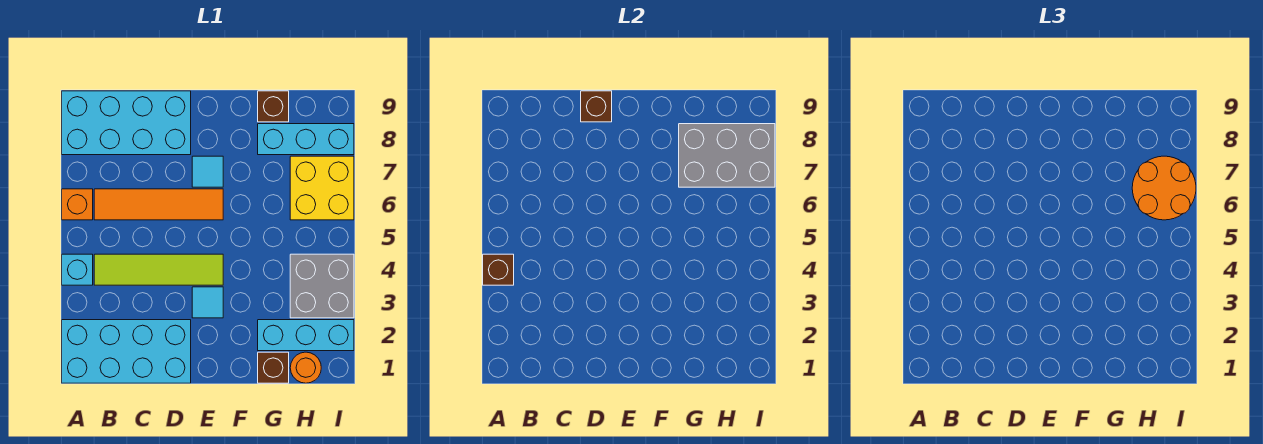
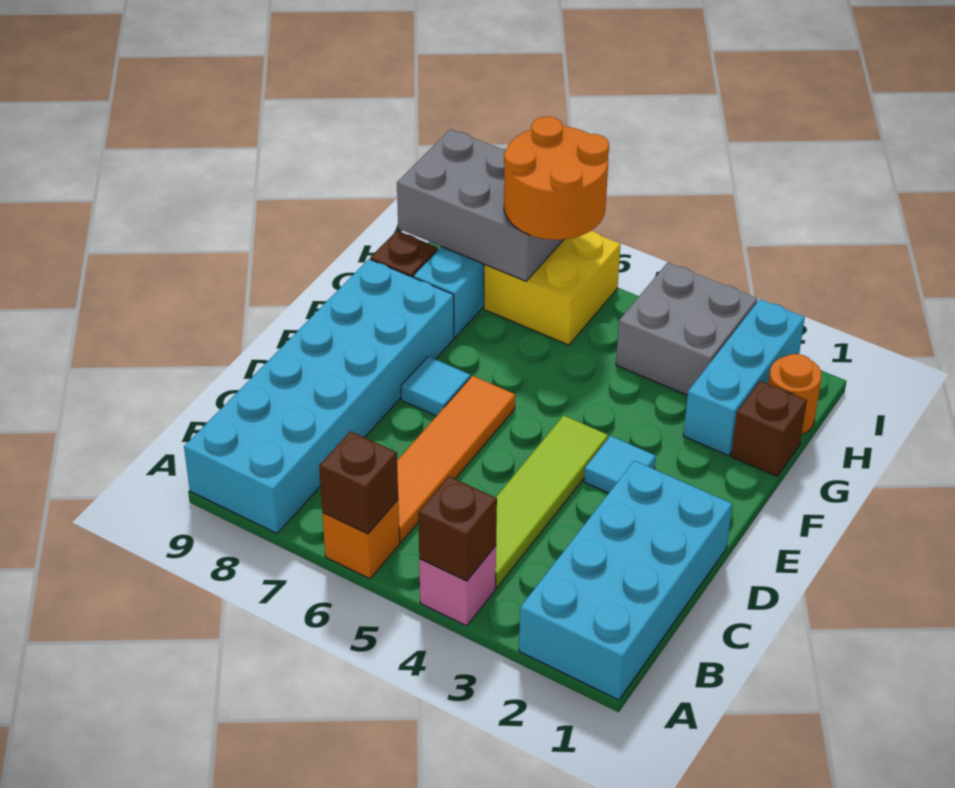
cyan 1x1 brick [62,254,93,285] -> pink 1x1 brick [419,546,496,626]
cyan 2x4 brick [62,91,191,155] -> cyan 2x6 brick [184,259,454,533]
brown 1x1 brick [581,91,612,122] -> brown 1x1 brick moved to [319,431,398,534]
grey 2x3 brick [679,124,775,187] -> grey 2x3 brick turned to [397,129,564,281]

